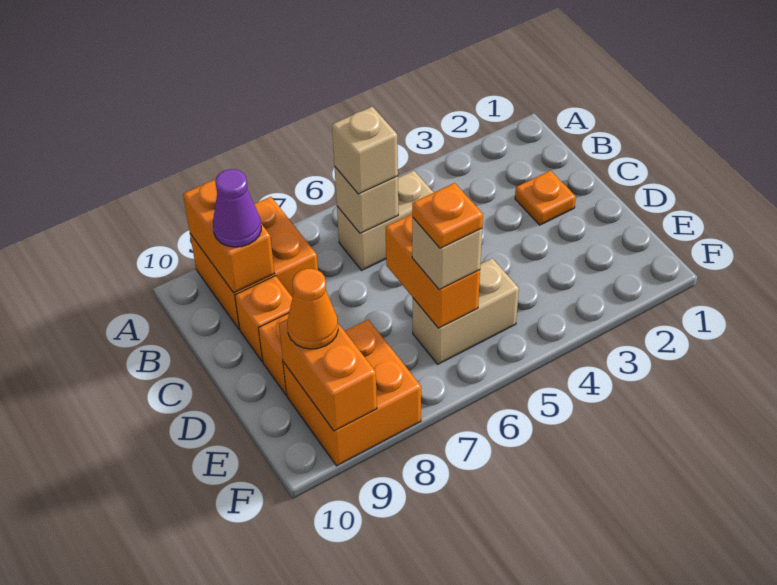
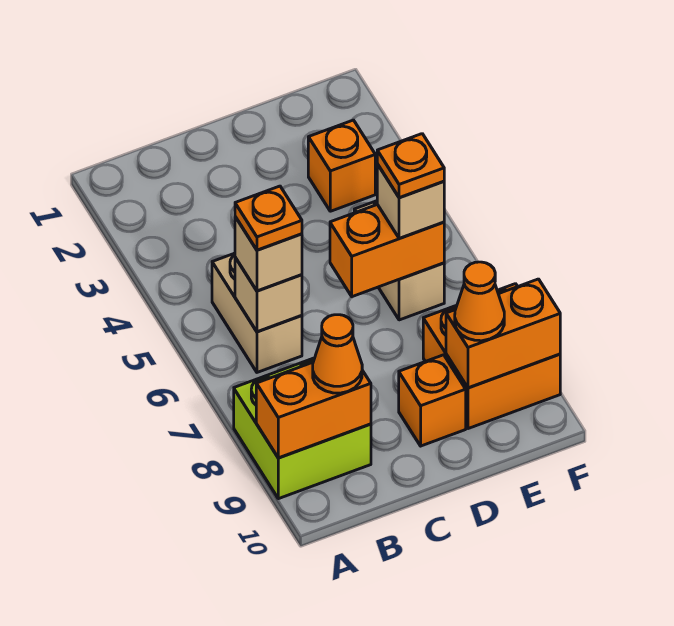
orange 2x2 brick [190,197,318,329] -> lime 2x2 brick [234,358,371,499]
purple 1x1 cone [213,169,261,247] -> orange 1x1 cone [313,315,362,393]
orange 1x1 plate [515,171,576,225] -> orange 1x1 plate moved to [235,186,302,250]
orange 1x1 brick [235,276,292,362] -> orange 1x1 brick moved to [308,120,375,211]

